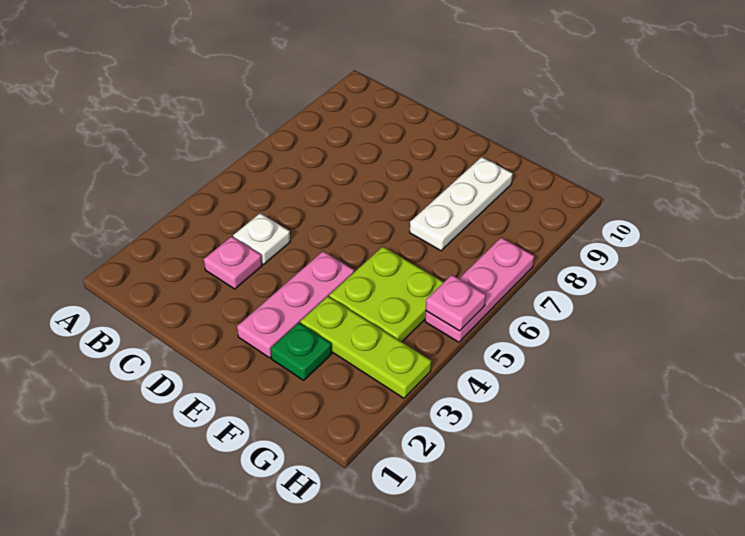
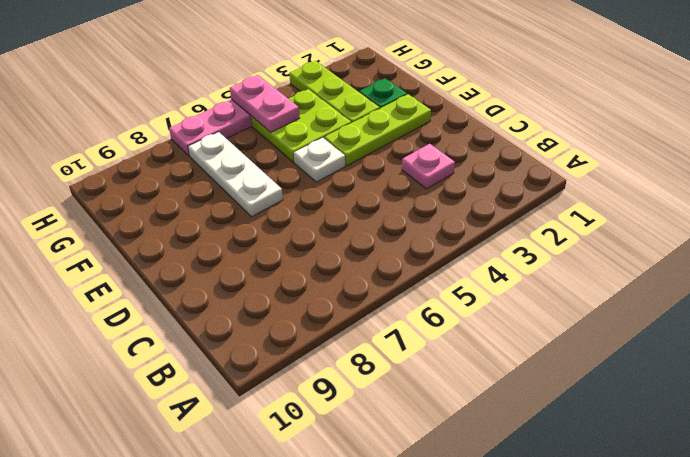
white 1x1 plate [233,213,290,264] -> white 1x1 plate moved to [294,138,345,182]
pink 1x3 plate [237,251,354,358] -> lime 1x3 plate [324,94,431,166]
white 1x3 plate [410,157,513,251] -> white 1x3 plate turned to [188,132,283,217]
pink 1x1 plate [426,275,486,331] -> pink 1x2 plate [230,75,299,132]

